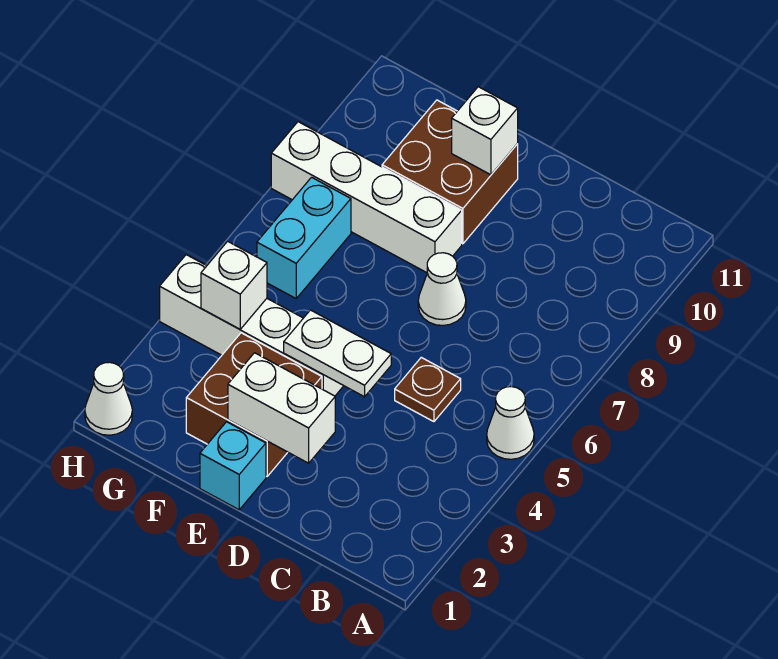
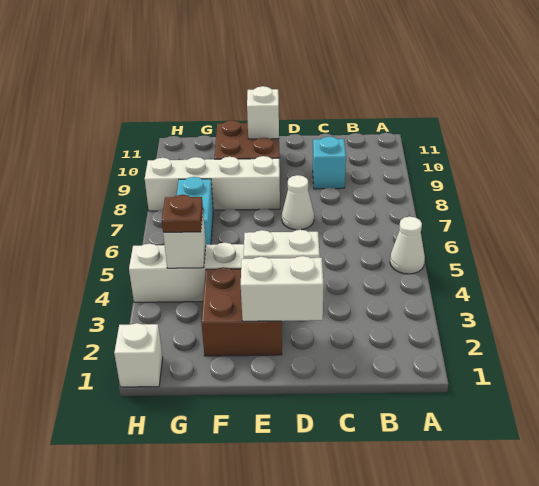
brown 1x1 plate [395,357,461,422] -> brown 1x1 plate moved to [162,195,203,232]
cyan 1x1 brick [200,422,266,510] -> cyan 1x1 brick moved to [313,137,346,189]
white 1x1 cone [85,362,132,435] -> white 1x1 brick [114,323,163,387]

